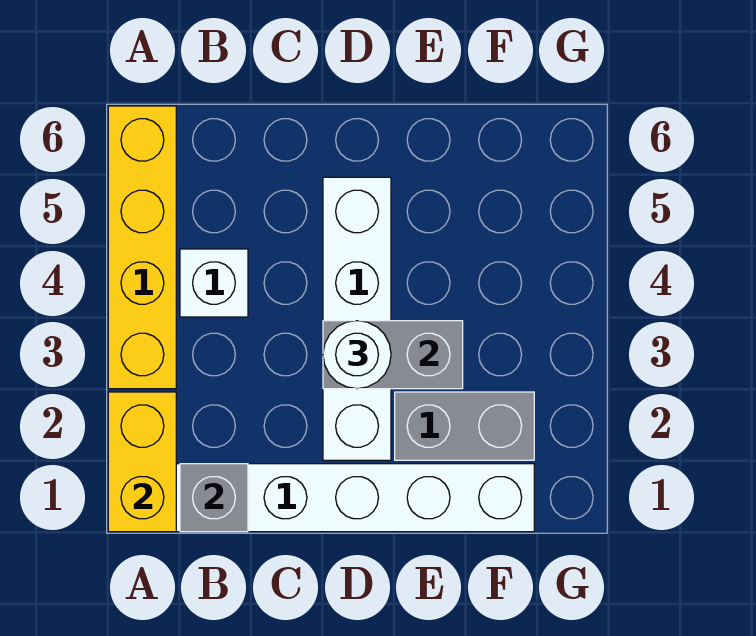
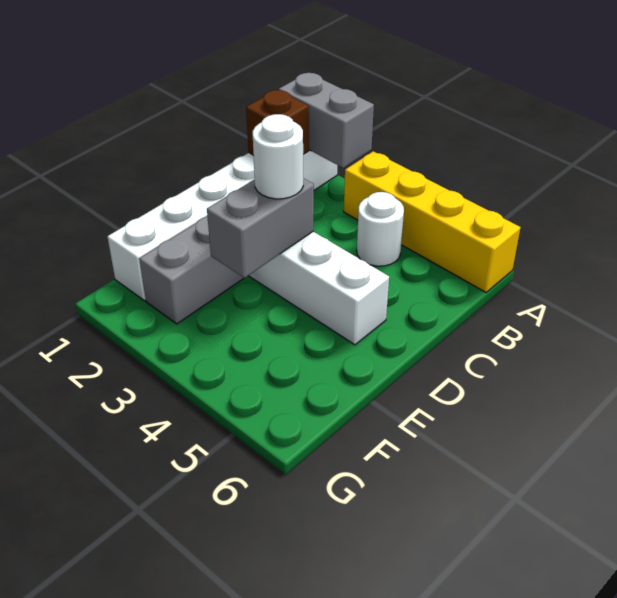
yellow 1x2 brick [108,392,176,532] -> grey 1x2 brick [279,73,374,168]
grey 1x1 brick [180,464,248,532] -> brown 1x1 brick [246,90,309,155]
white 1x1 brick [180,249,248,317] -> white 1x1 round brick [357,192,404,266]

